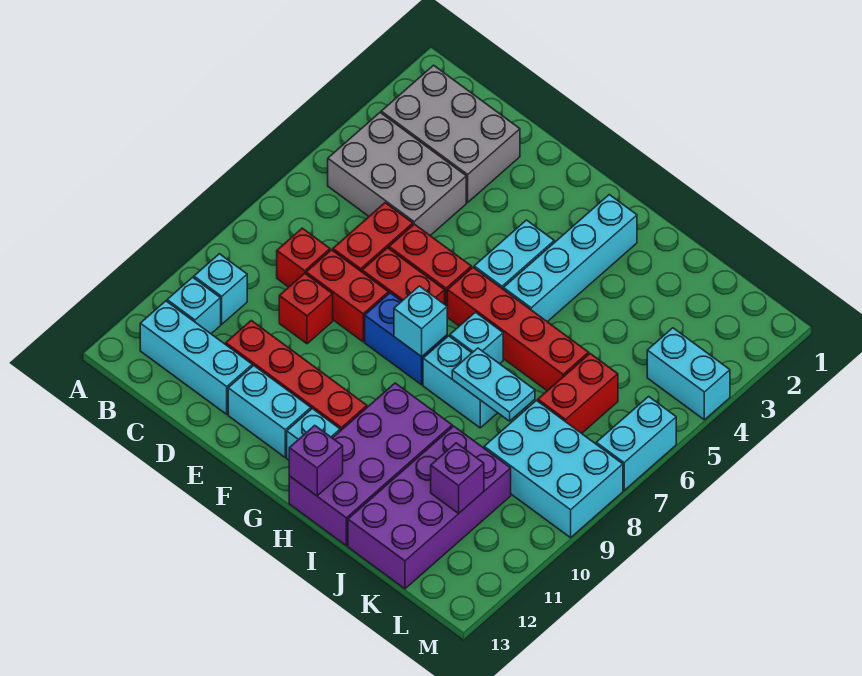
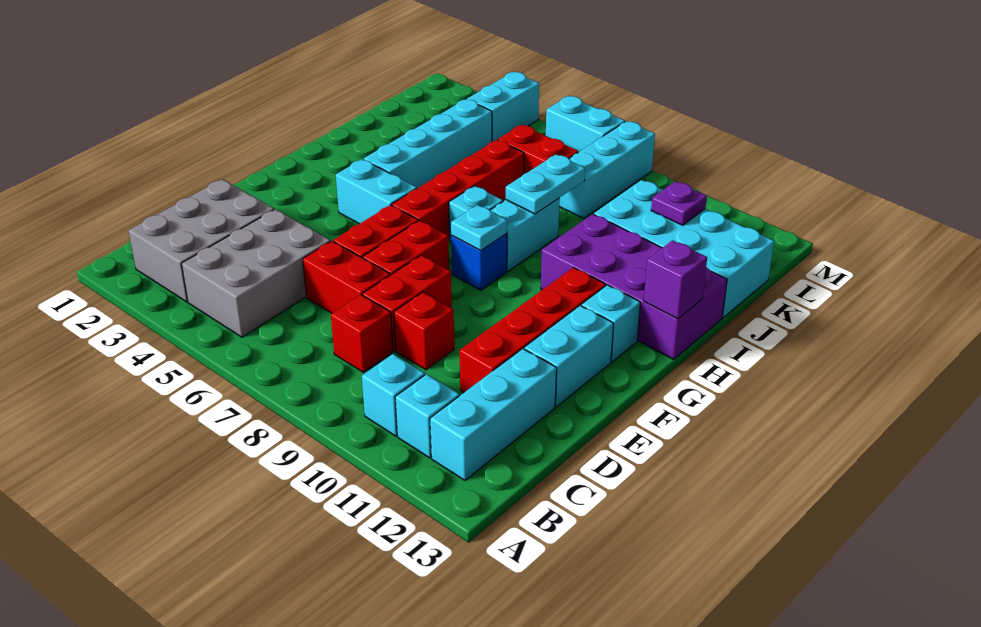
blue 1x2 brick [365,293,447,385] -> blue 1x1 brick [451,233,507,290]
cyan 1x1 brick [394,286,447,357] -> cyan 1x1 plate [451,205,507,251]
cyan 1x4 brick [503,195,637,322] -> cyan 1x4 brick turned to [364,100,492,188]
purple 2x4 brick [348,426,511,589] -> cyan 2x4 brick [594,180,774,318]
cyan 2x3 brick [484,401,623,538] -> cyan 1x3 brick [559,121,655,218]
purple 1x1 brick [431,443,484,513] -> purple 1x1 plate [651,181,707,225]

